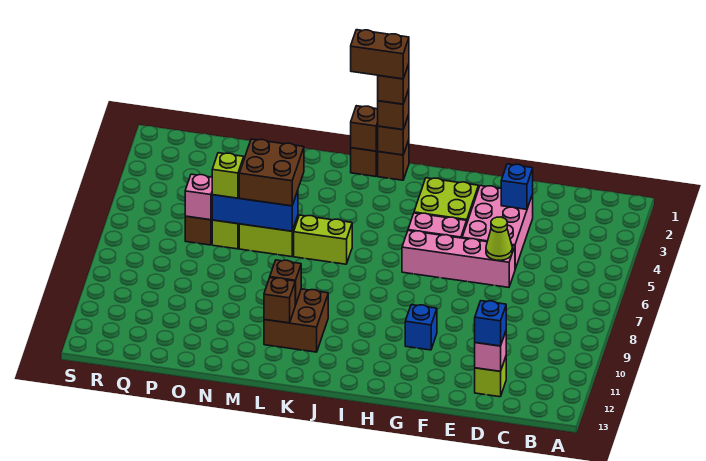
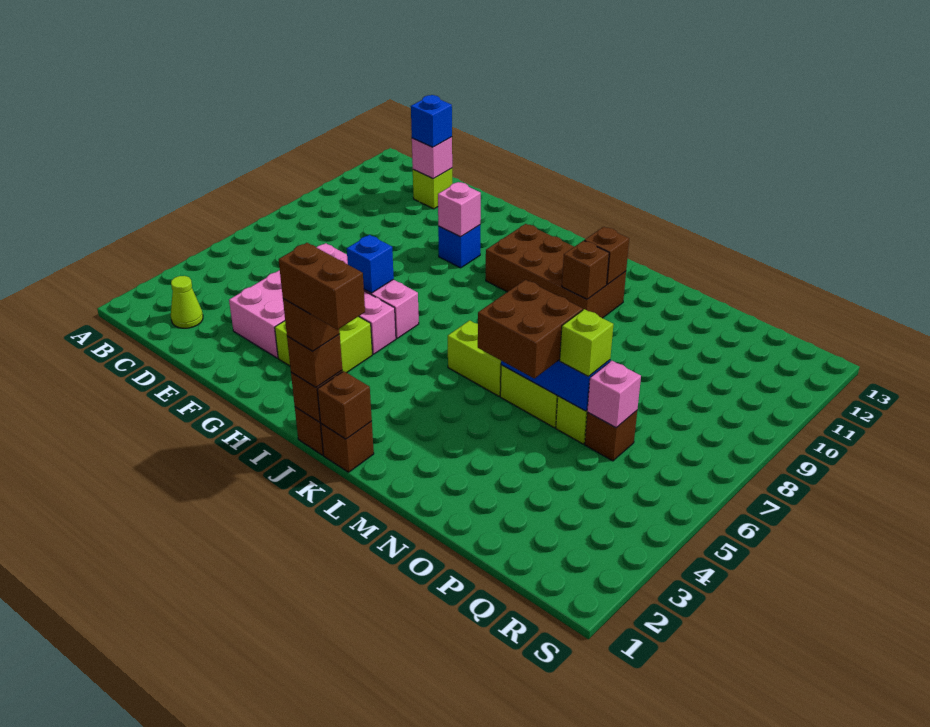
blue 1x1 brick [501,164,533,209] -> blue 1x1 brick moved to [347,235,394,293]
lime 1x1 cone [486,217,512,261] -> lime 1x1 cone moved to [171,276,203,328]
none -> pink 1x1 brick [438,182,481,237]
brown 2x2 brick [264,289,328,352] -> brown 2x4 brick [486,224,626,318]

